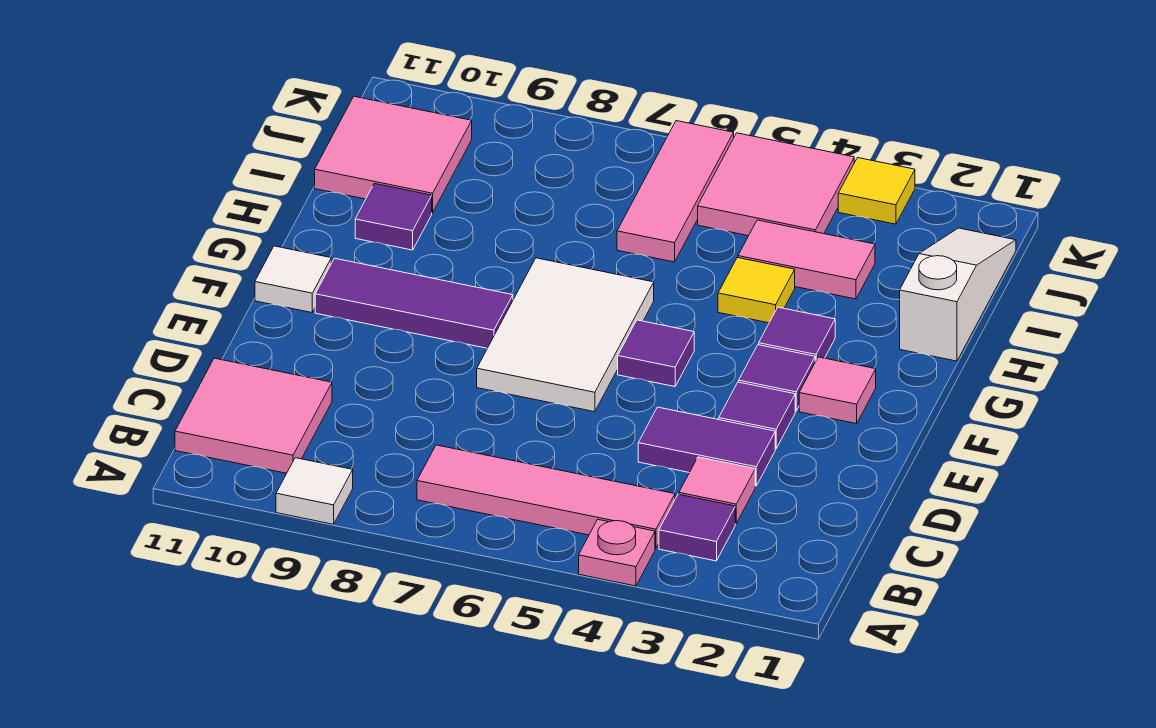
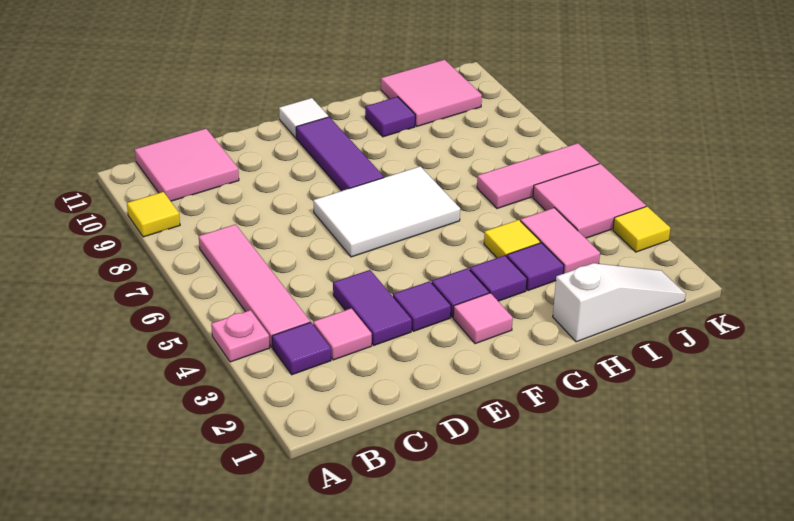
white 1x1 tile [276,458,353,524] -> yellow 1x1 tile [127,192,180,237]
purple 1x1 tile [618,320,694,387] -> purple 1x1 tile moved to [507,243,564,291]

